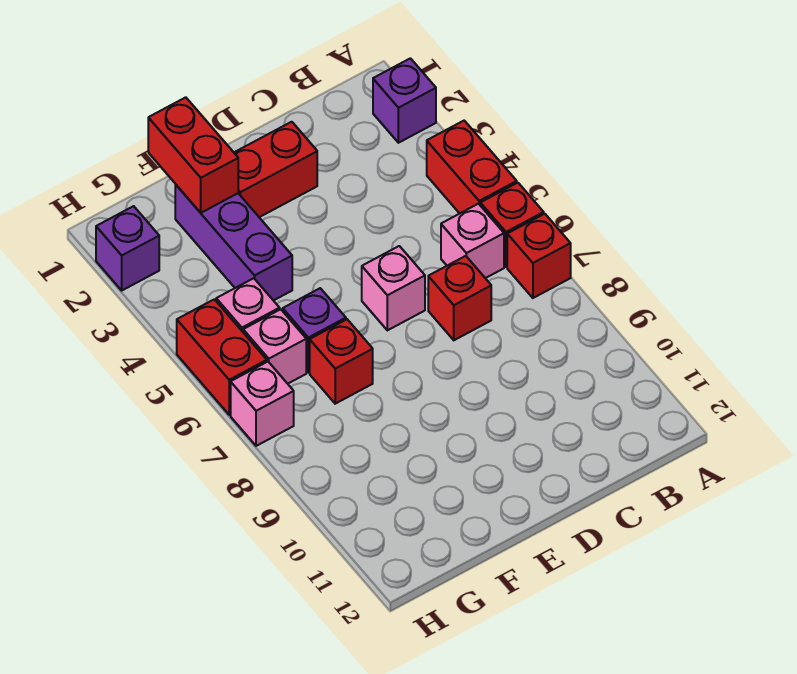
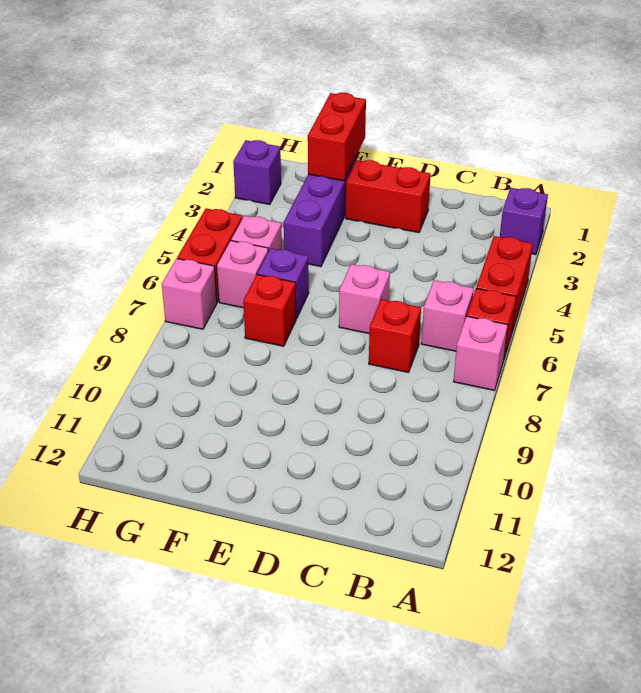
red 1x1 brick [507,214,571,298] -> pink 1x1 brick [454,316,508,390]

